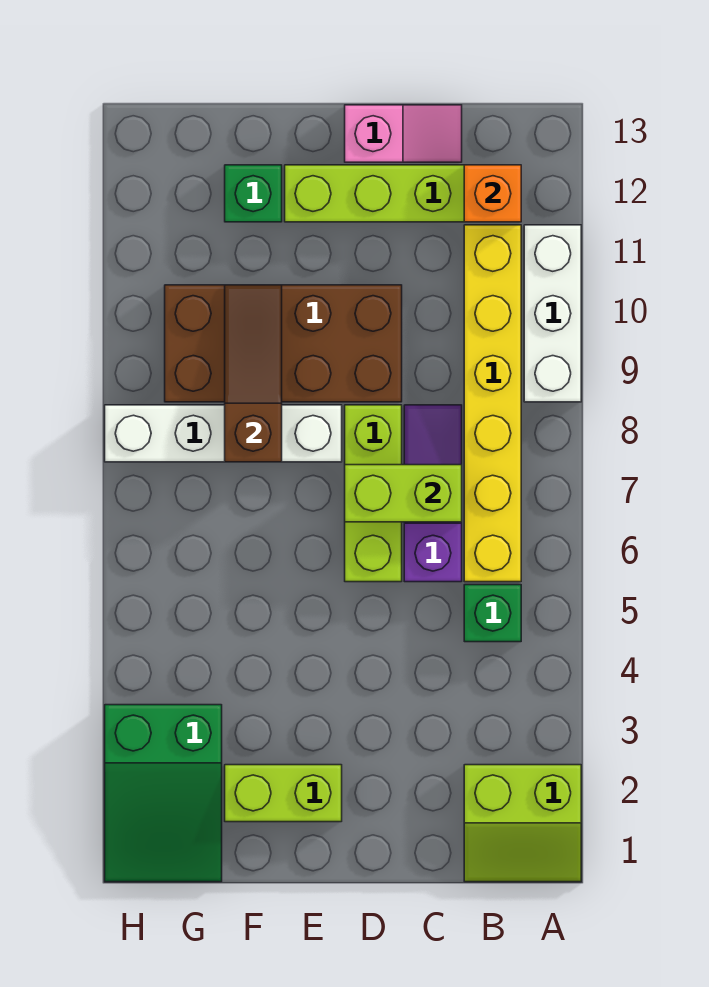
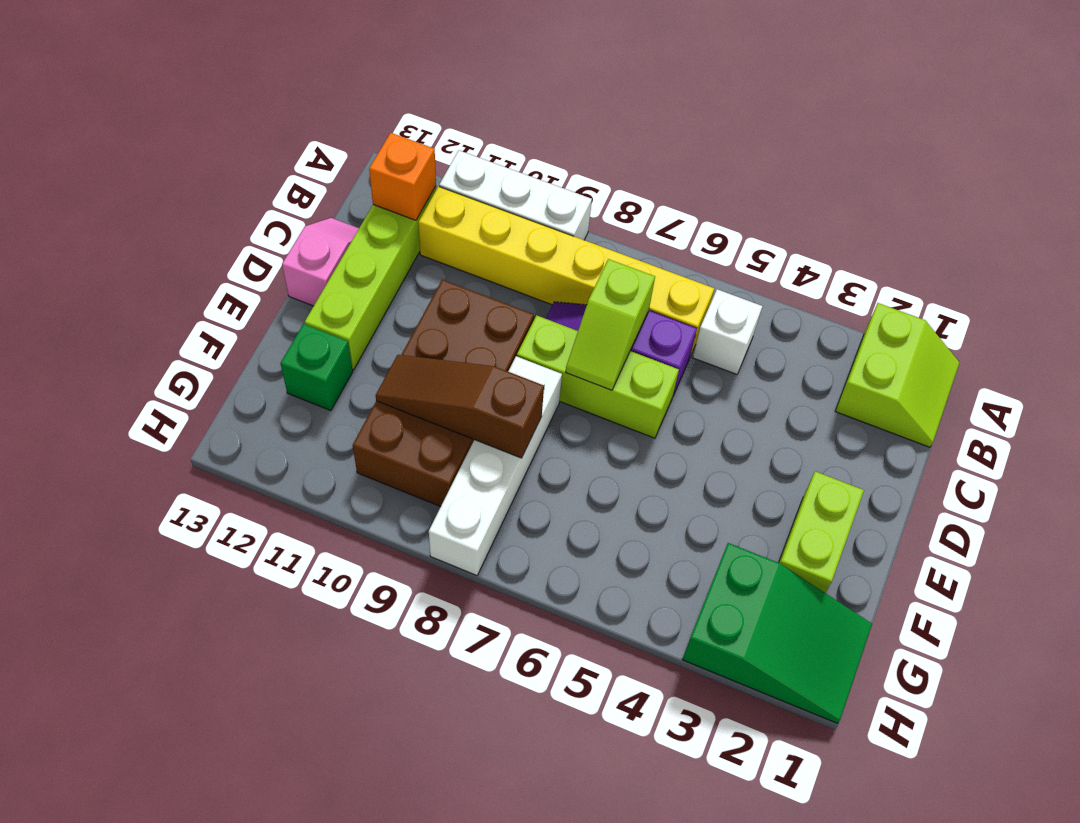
green 1x1 brick [464,585,521,642] -> white 1x1 brick [693,289,762,374]
lime 1x2 brick [345,465,462,522] -> lime 1x2 slope [566,259,655,390]

